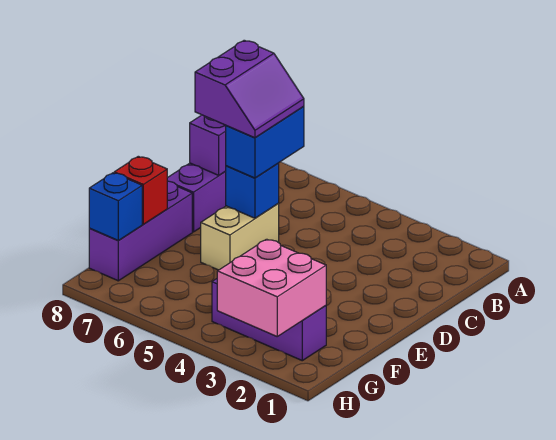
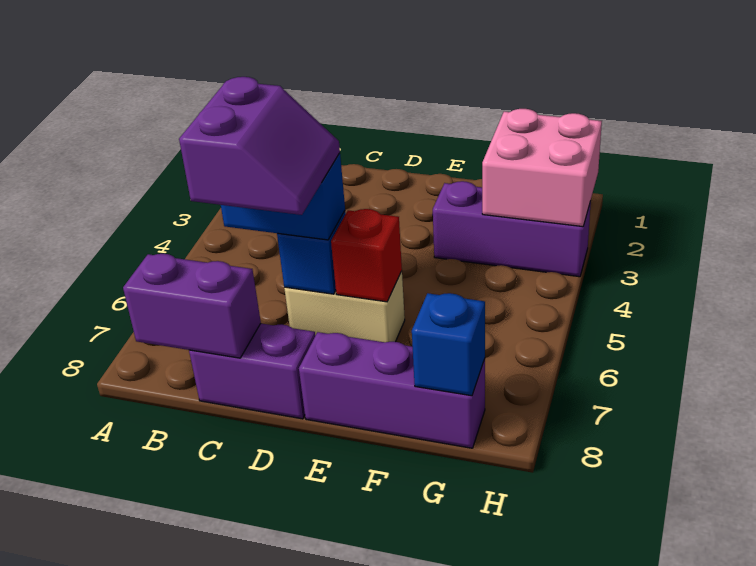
purple 2x2 slope [195,40,304,138] -> purple 2x2 slope turned to [179,77,340,215]
red 1x1 brick [114,156,167,224] -> red 1x1 brick moved to [331,209,402,302]
purple 1x3 brick [212,279,326,361] -> purple 1x3 brick turned to [433,181,591,277]

